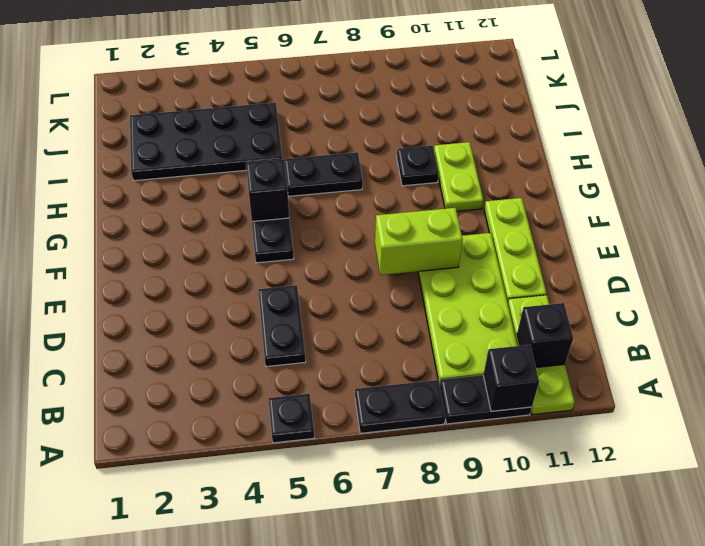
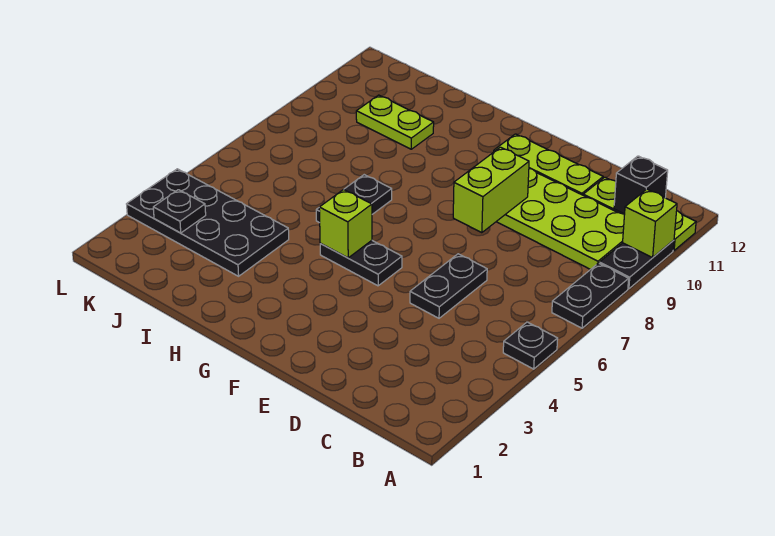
black 1x1 brick [483,345,539,411] -> lime 1x1 brick [623,189,677,258]
black 1x2 plate [258,285,306,367] -> black 1x2 plate turned to [410,254,487,318]
black 1x1 brick [246,159,289,222] -> lime 1x1 brick [319,189,372,258]
lime 1x2 plate [434,142,483,211] -> lime 1x2 plate moved to [356,95,434,149]
black 1x1 plate [397,145,439,186] -> black 1x1 plate moved to [153,190,206,233]
black 2x4 plate [130,103,282,181] -> black 2x4 plate turned to [127,169,289,276]

